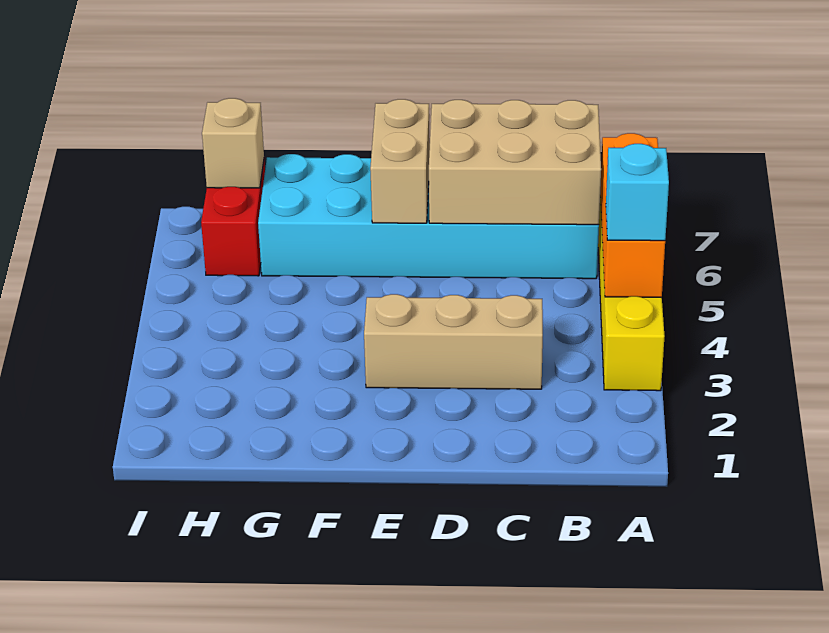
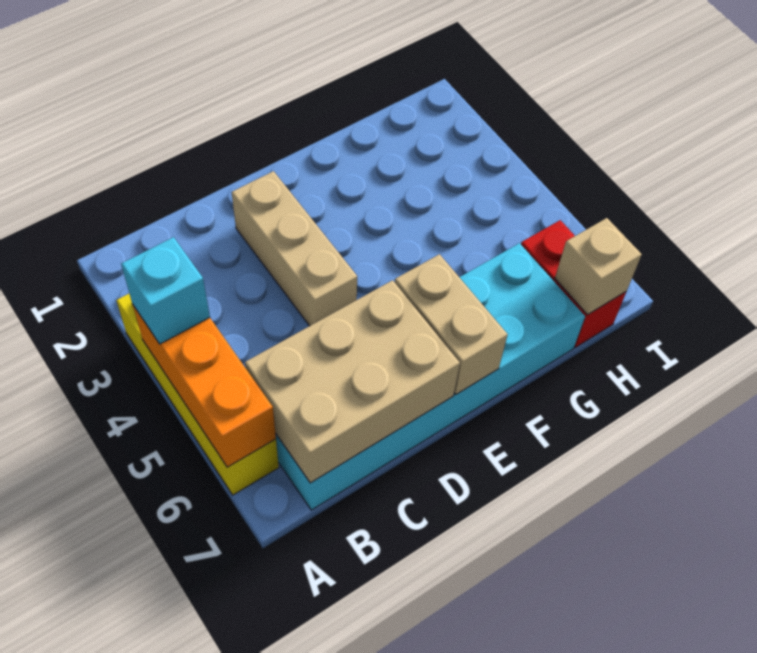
tan 1x3 brick [364,294,543,389] -> tan 1x3 brick turned to [232,171,357,326]

